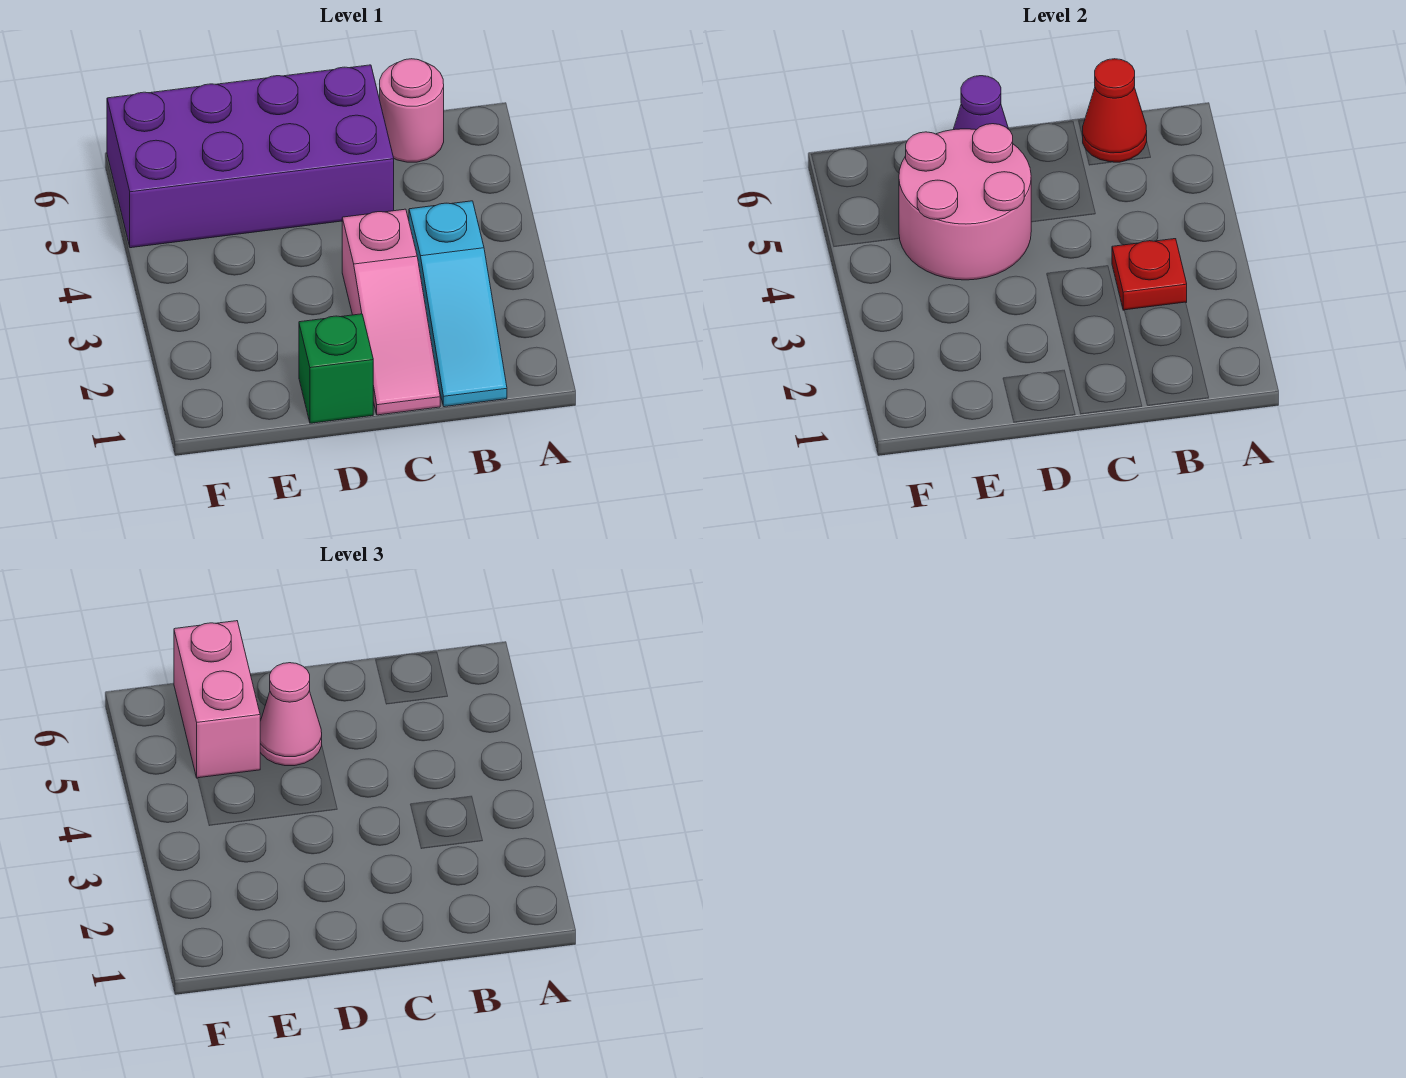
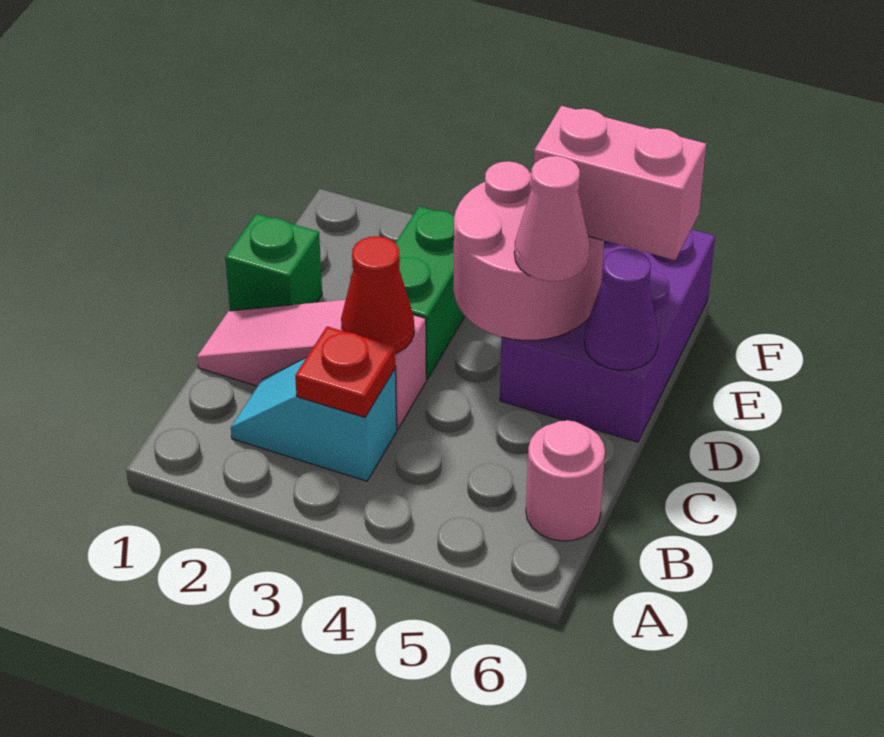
cyan 1x3 slope [409,201,507,407] -> cyan 1x2 slope [231,358,397,481]
red 1x1 cone [1083,59,1147,162] -> red 1x1 cone moved to [341,236,414,354]
purple 2x4 brick [107,65,394,248] -> purple 2x3 brick [500,229,715,442]
none -> green 1x2 brick [396,207,465,379]

